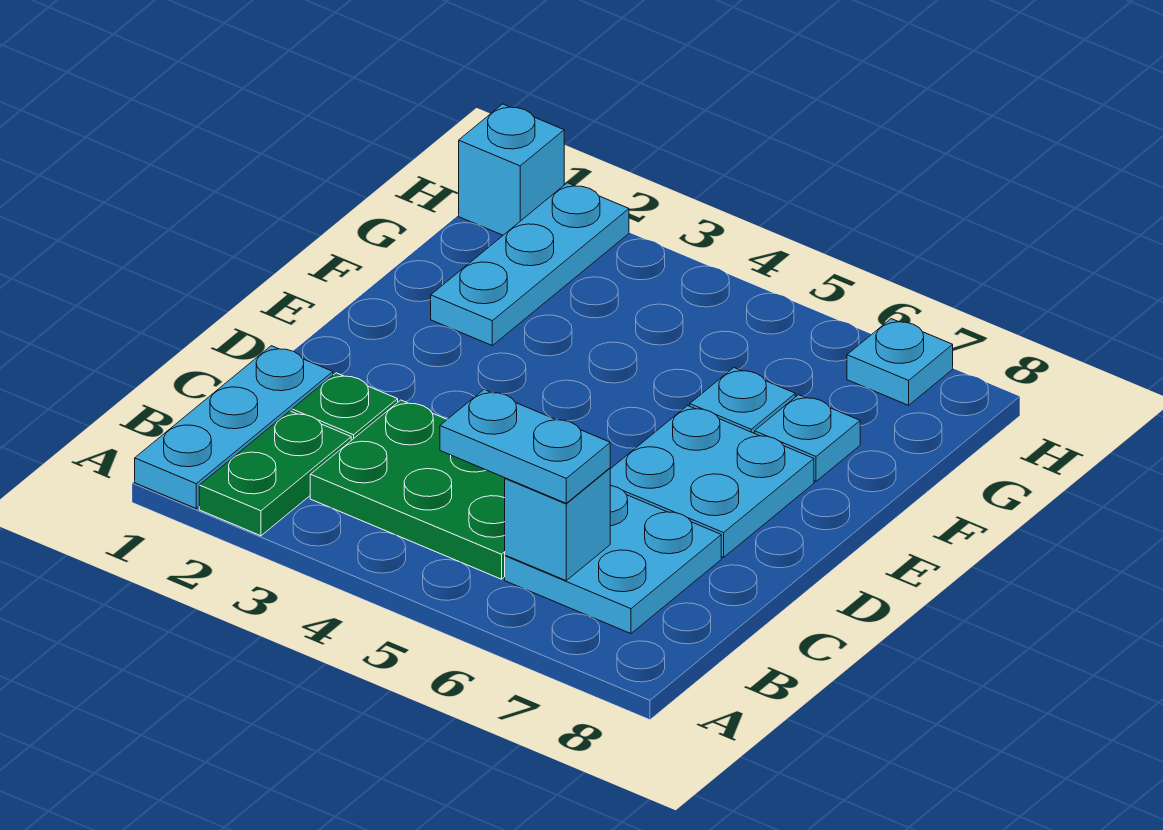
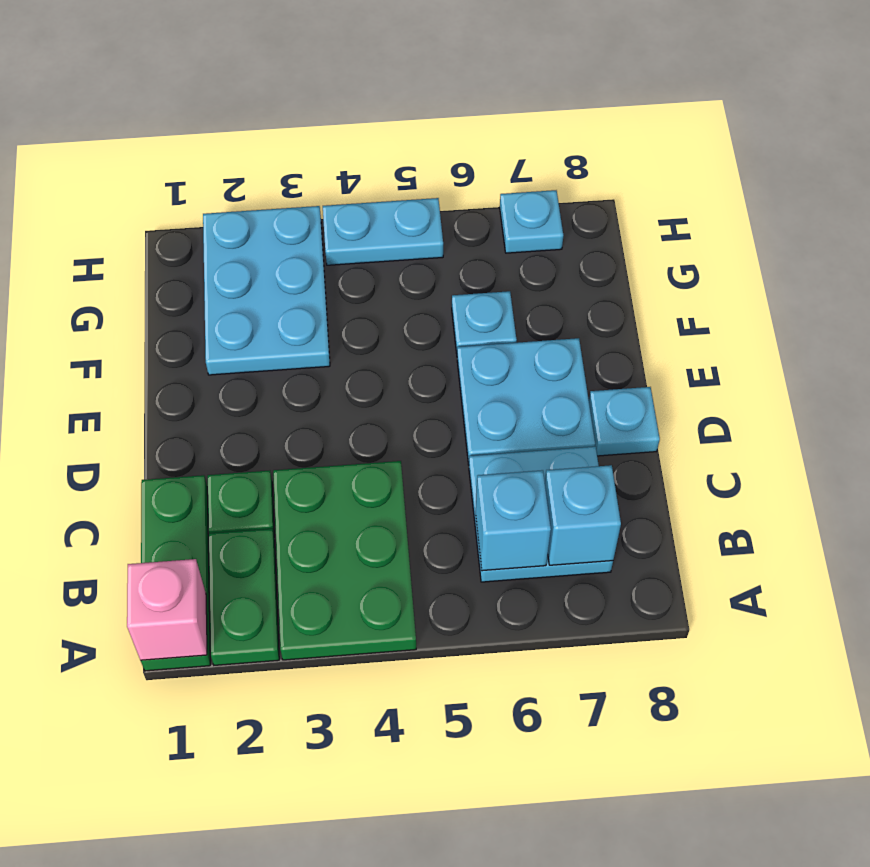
cyan 1x3 plate [135,346,333,508] -> green 1x3 plate [141,475,210,671]
none -> pink 1x1 brick [127,559,207,660]
green 2x3 plate [310,400,505,579] -> green 2x3 plate turned to [273,461,416,660]
cyan 1x2 plate [440,390,610,503] -> cyan 1x2 plate moved to [323,198,443,265]
cyan 1x3 plate [431,183,629,345] -> cyan 2x3 plate [203,206,330,375]
cyan 1x1 plate [755,395,860,481] -> cyan 1x1 plate moved to [589,387,660,456]
cyan 1x1 brick [459,104,564,235] -> cyan 1x1 brick moved to [545,465,621,565]

